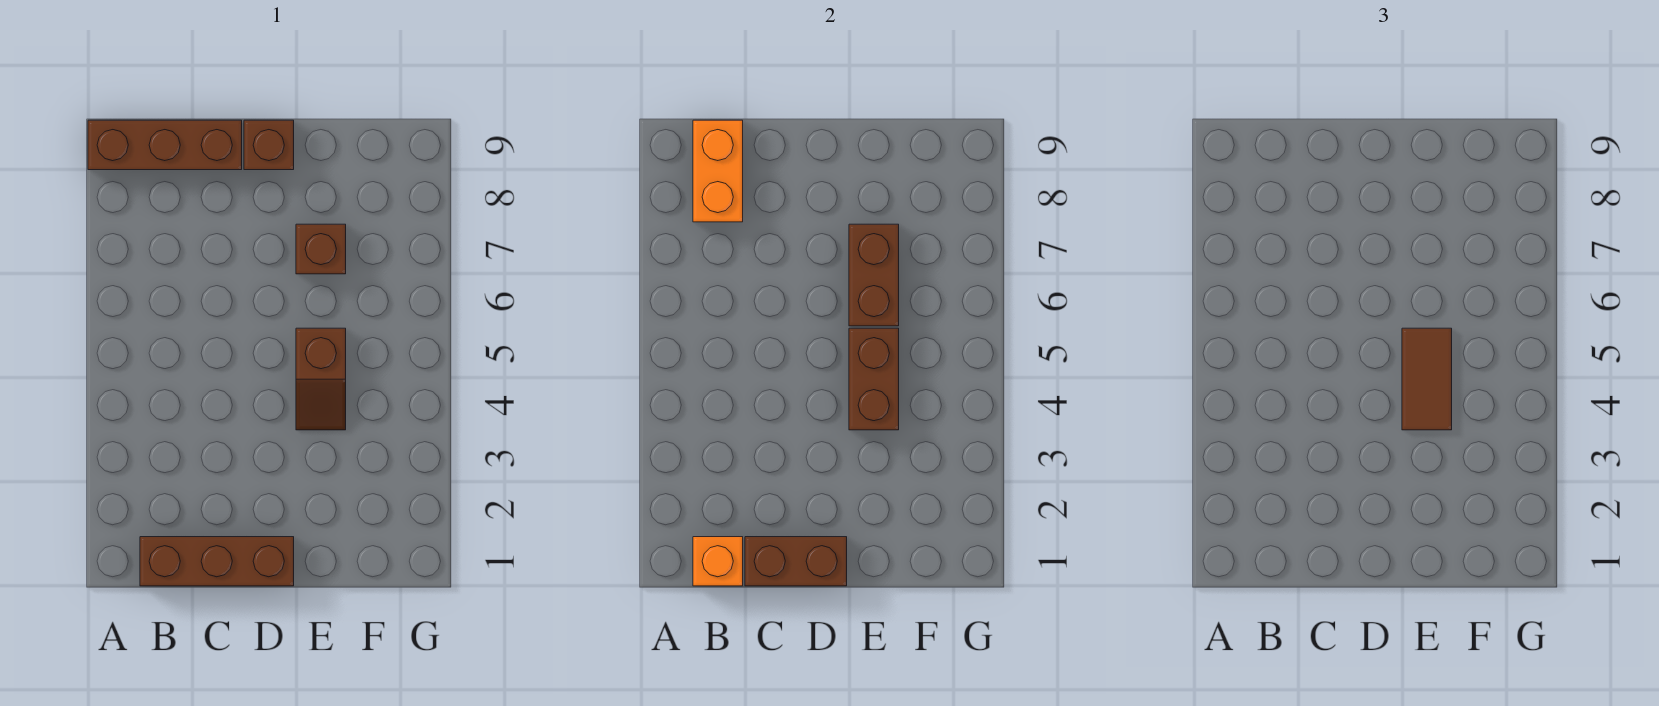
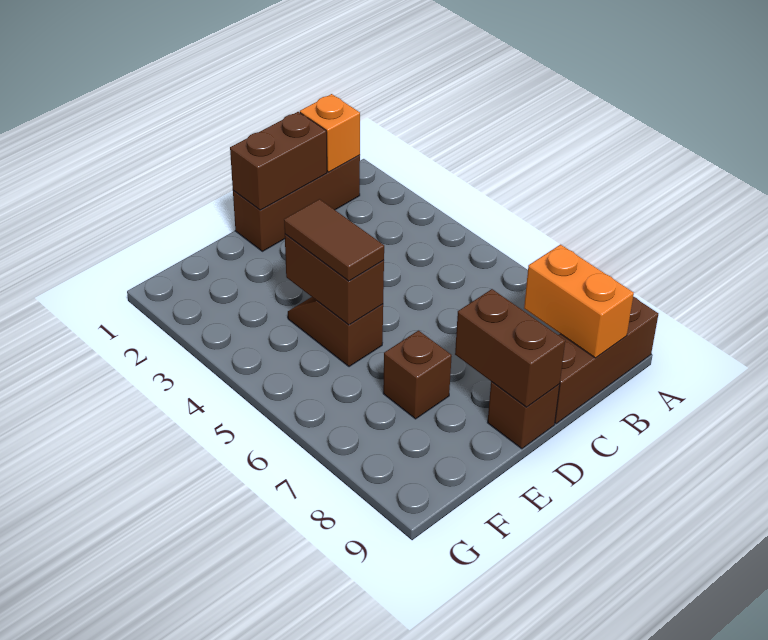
brown 1x2 brick [849,224,899,326] -> brown 1x2 brick moved to [455,289,565,407]

